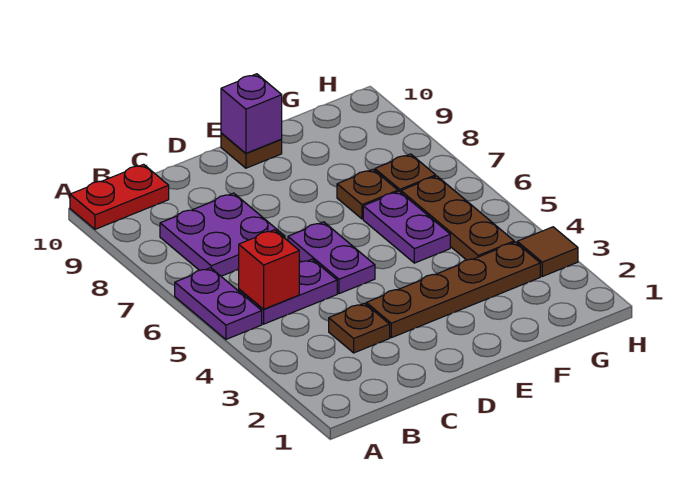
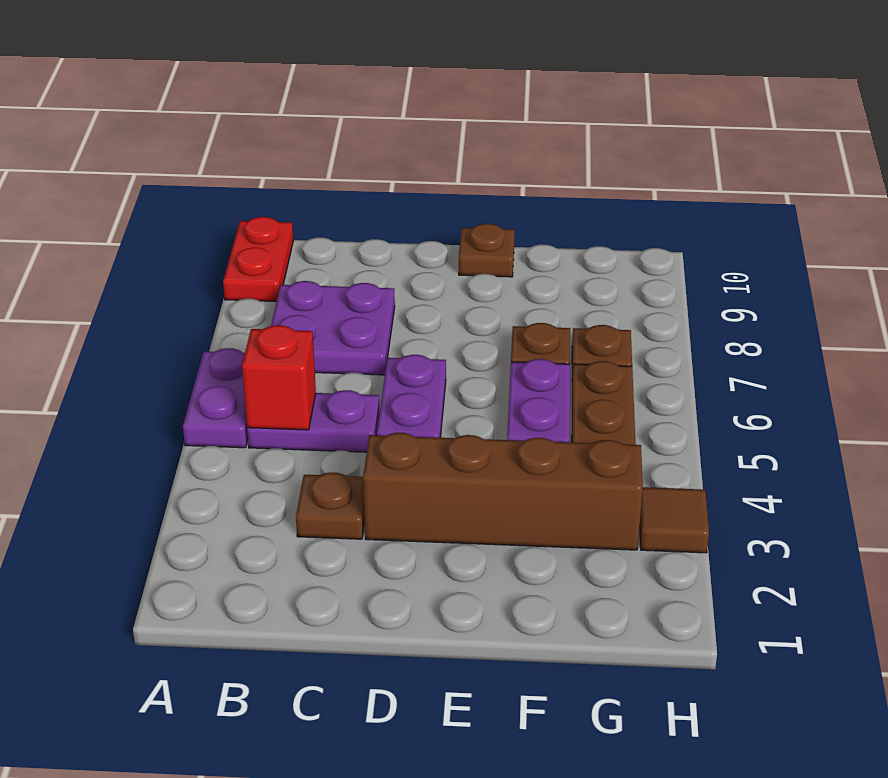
red 1x2 plate [70,164,169,229] -> red 1x2 plate turned to [223,217,293,302]
brown 1x4 plate [366,242,540,338] -> brown 1x4 brick [363,433,643,550]
purple 1x1 brick [221,74,282,153] -> none

